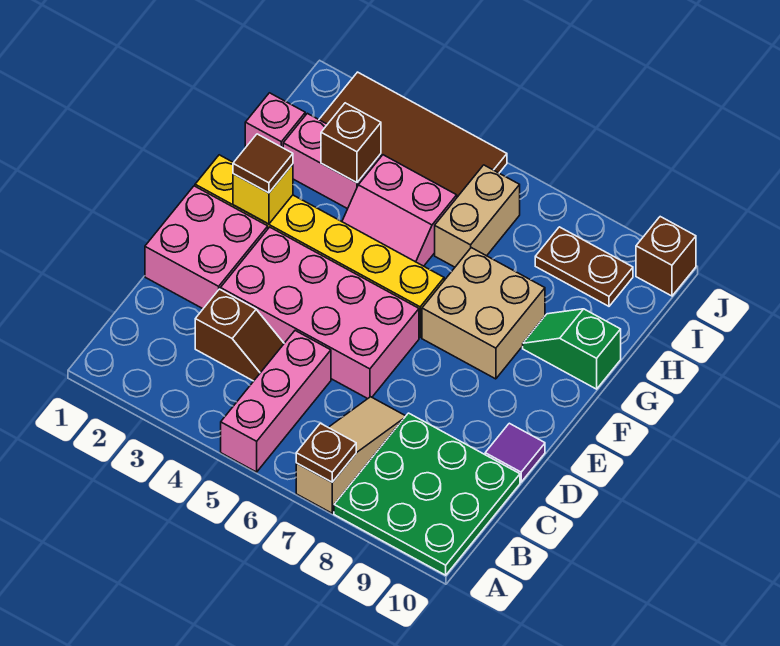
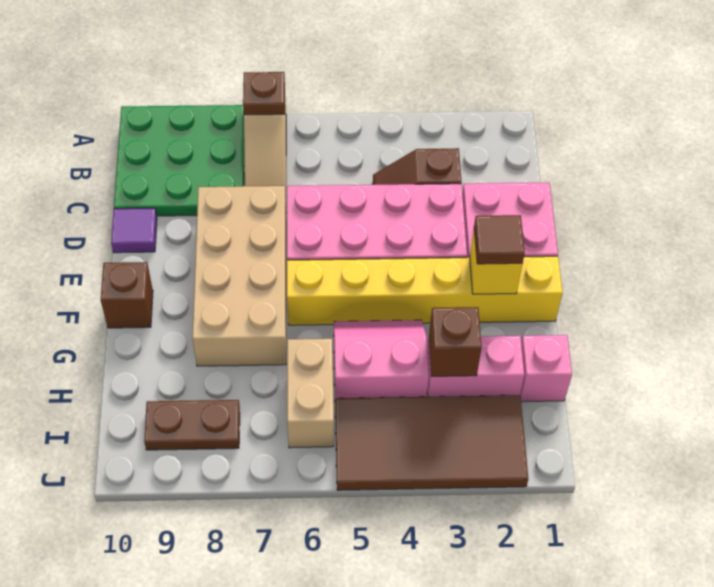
pink 1x3 brick [221,331,331,472] -> none
tan 2x2 brick [422,248,545,379] -> tan 2x4 brick [192,186,286,366]
green 1x2 slope [523,309,621,389] -> none
brown 1x1 brick [636,217,696,296] -> brown 1x1 brick moved to [101,262,153,328]

